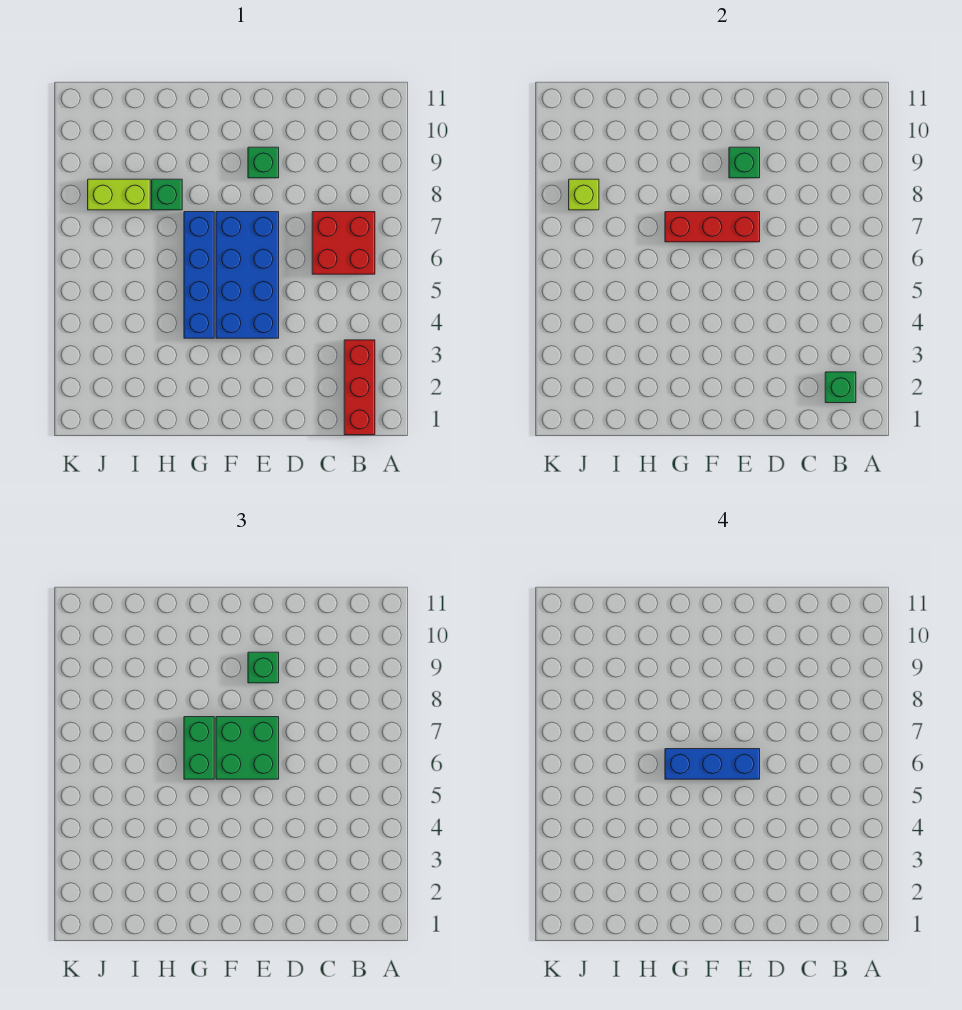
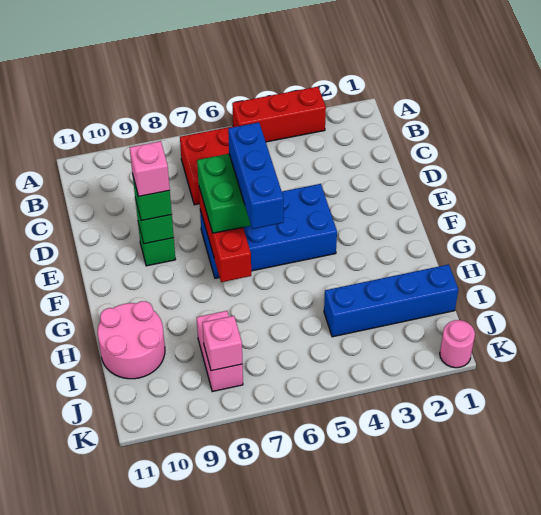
red 1x3 brick [344,340,375,435] -> red 1x3 brick moved to [232,87,326,142]
green 1x1 brick [825,372,856,403] -> none
none -> pink 1x1 brick [130,141,170,196]
blue 1x4 brick [184,212,214,338] -> blue 1x4 brick moved to [324,264,458,337]
green 1x2 brick [184,717,214,779] -> none
green 1x1 brick [152,179,182,210] -> none
none -> pink 2x2 round brick [98,301,165,379]
lime 1x2 brick [88,179,150,210] -> pink 1x2 brick [197,311,243,392]
lime 1x1 brick [569,179,599,210] -> pink 1x1 brick [203,316,242,371]
none -> pink 1x1 round brick [440,320,475,368]

